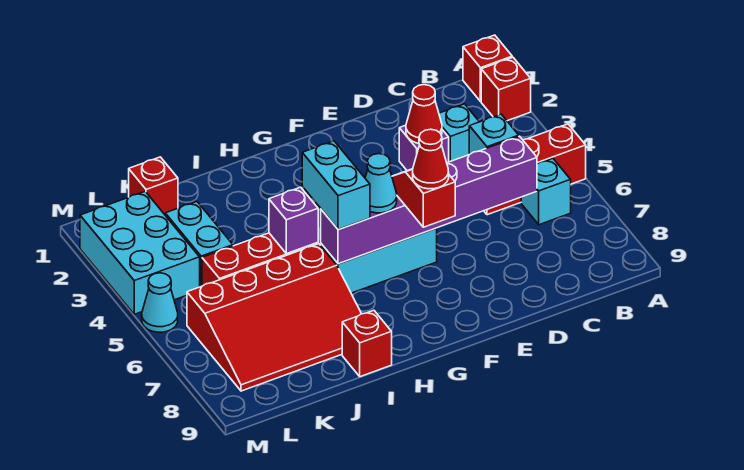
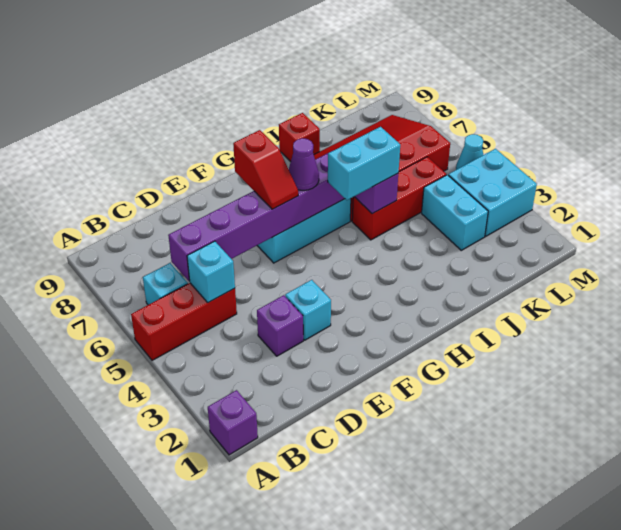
red 1x1 brick [463,35,512,101] -> purple 1x1 brick [208,390,258,455]
red 1x1 brick [481,57,531,121] -> none
cyan 1x1 brick [439,104,479,162] -> cyan 1x1 brick moved to [285,280,331,340]
red 1x1 cone [406,85,442,143] -> none
red 1x1 cone [413,129,449,189] -> none
cyan 1x1 cone [365,154,397,213] -> purple 1x1 cone [289,138,319,190]
cyan 1x2 brick [302,141,370,230] -> cyan 1x2 brick turned to [328,127,400,200]
red 1x1 brick [129,157,178,214] -> none
cyan 2x3 brick [80,192,200,314] -> cyan 2x2 brick [448,149,537,236]

